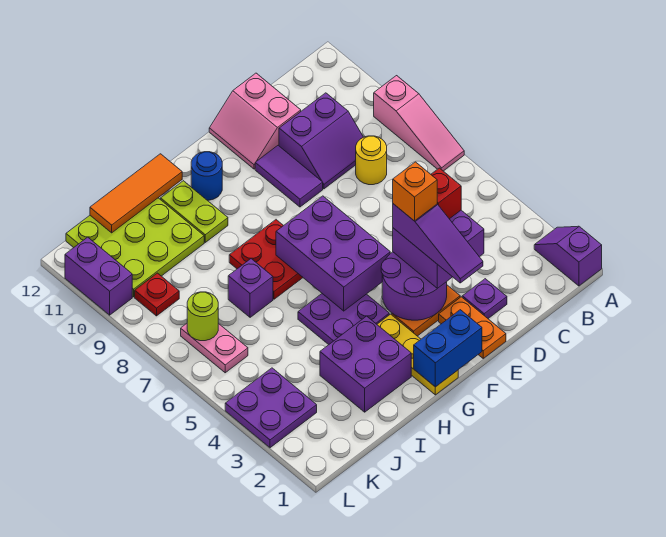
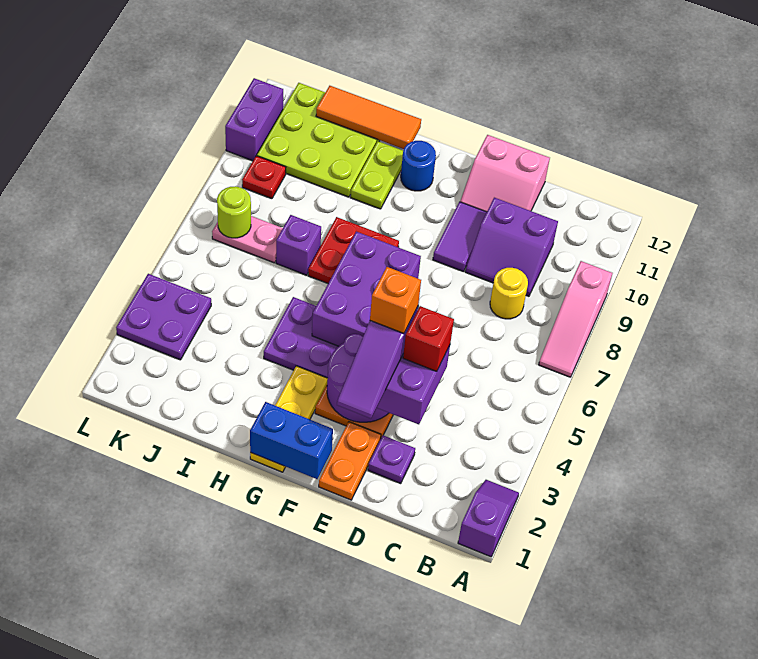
pink 2x2 slope [209,73,301,169] -> pink 2x2 slope turned to [460,135,550,212]
purple 2x2 brick [320,316,411,412] -> none
pink 1x2 plate [181,323,248,373] -> pink 1x2 plate turned to [212,216,283,263]

